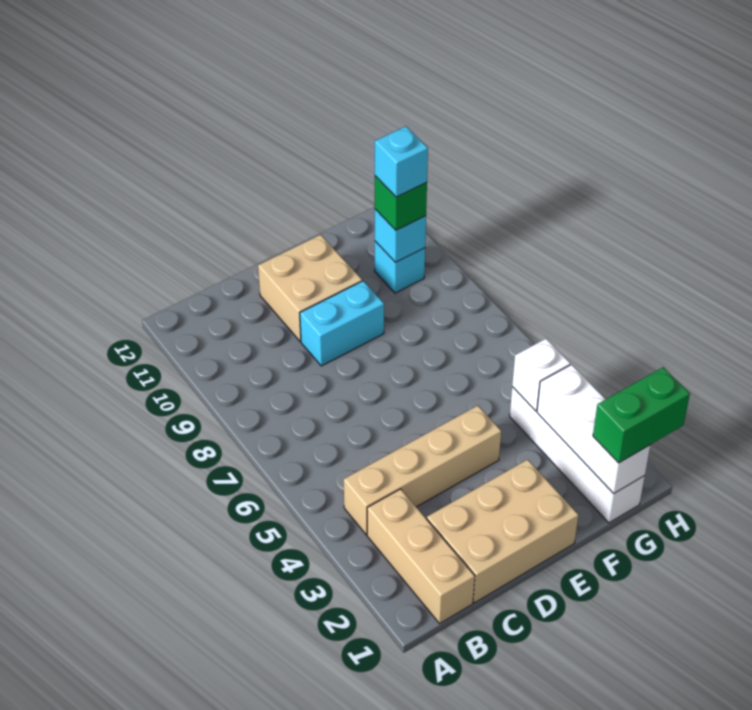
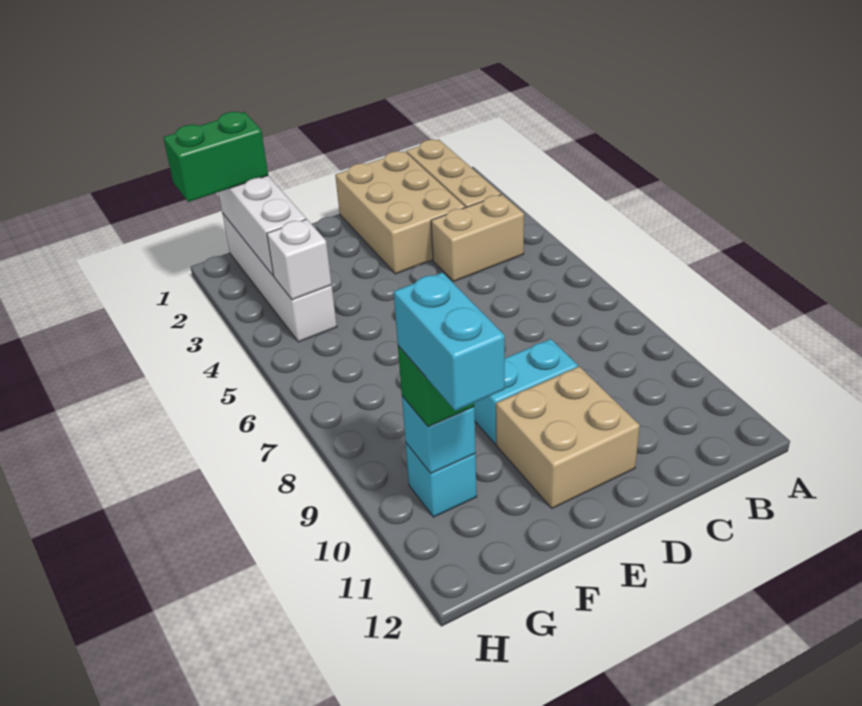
tan 1x4 brick [344,406,501,535] -> tan 1x2 brick [431,194,524,282]
tan 2x3 brick [427,460,578,603] -> tan 2x3 brick turned to [335,151,465,274]
cyan 1x1 brick [375,126,428,197] -> cyan 1x2 brick [394,272,505,411]

